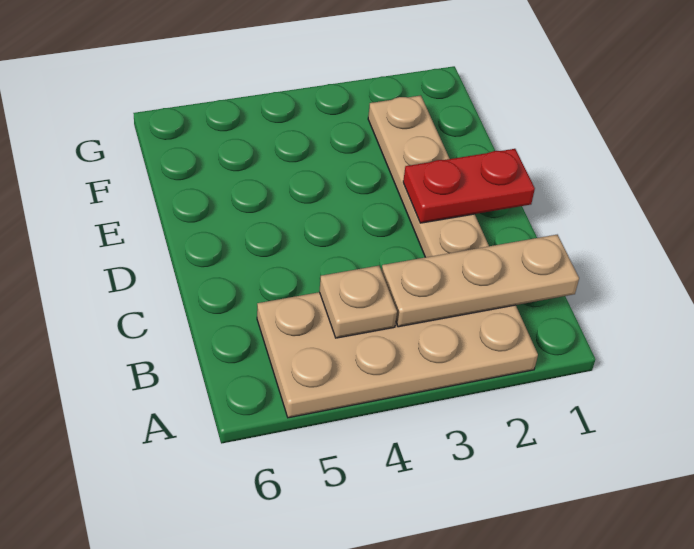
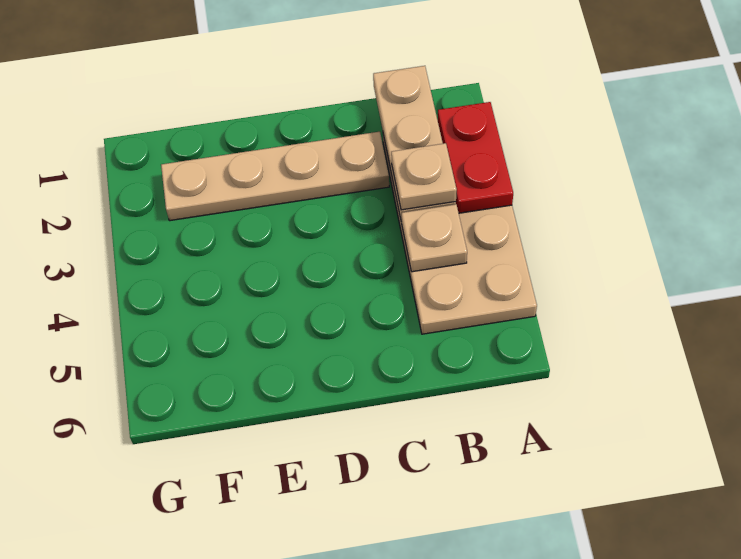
none -> tan 1x1 plate [391,143,457,210]
red 1x2 plate [403,149,535,223] -> red 1x2 plate moved to [438,102,513,213]

